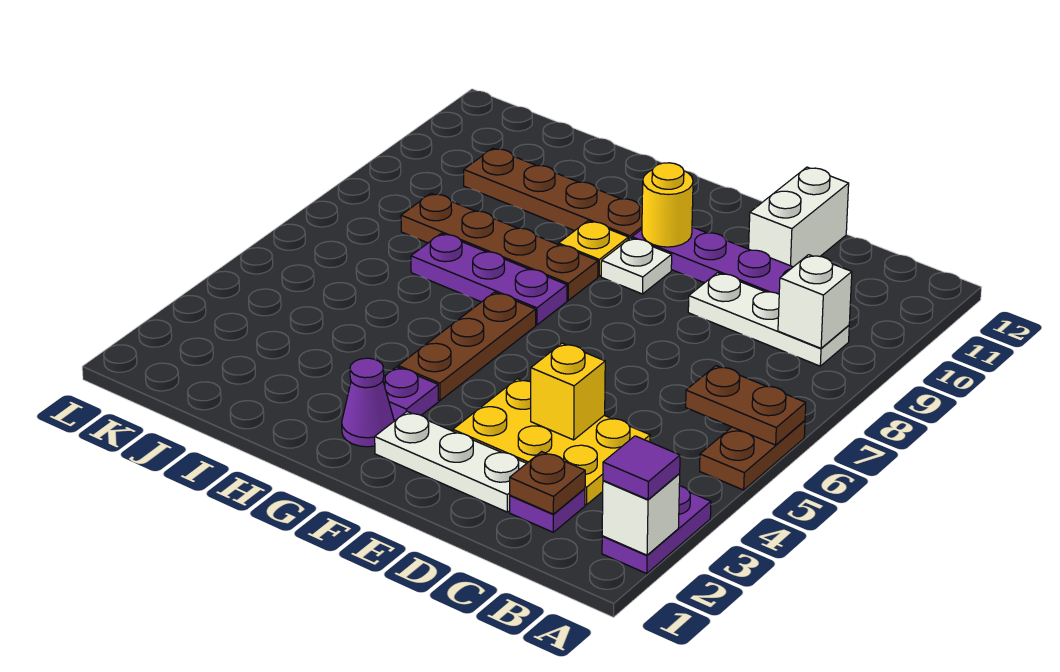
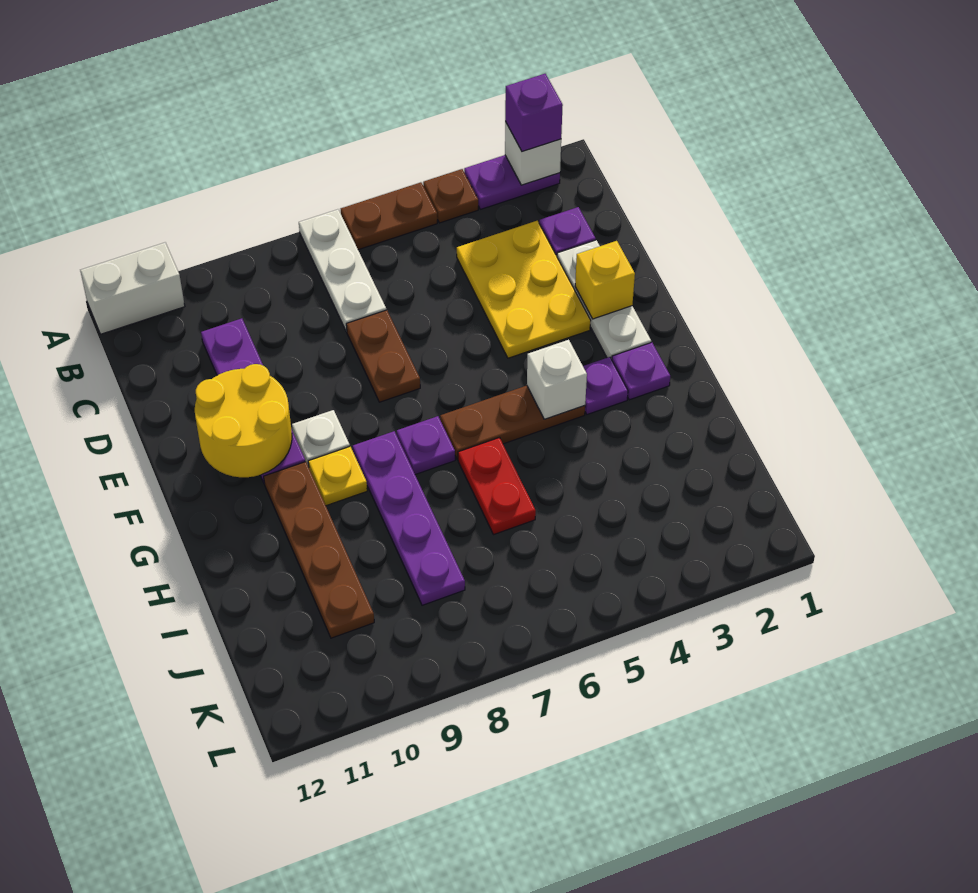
purple 1x1 tile [603,436,680,500] -> purple 1x1 brick [505,74,563,152]
brown 1x2 plate [686,366,806,445] -> brown 1x2 plate moved to [346,310,420,402]
white 1x3 plate [688,273,849,366] -> white 1x3 plate moved to [299,209,386,332]
white 1x1 brick [778,255,852,348] -> white 1x1 brick moved to [527,340,587,419]
brown 1x1 plate [510,452,585,514] -> brown 1x1 plate moved to [423,169,478,223]
yellow 1x1 brick [531,343,605,440] -> yellow 1x1 brick moved to [575,241,635,319]
white 1x2 brick [749,167,849,267] -> white 1x2 brick moved to [80,243,185,334]
yellow 1x1 round brick [642,163,693,247] -> yellow 2x2 round brick [195,364,292,477]
purple 1x1 cone [342,358,394,447] -> purple 1x1 plate [612,342,670,400]
purple 1x3 plate [411,233,567,325] -> purple 1x1 plate [397,416,455,475]
brown 1x4 plate [401,193,598,300] -> purple 1x4 plate [353,431,465,605]
none -> red 1x2 plate [458,438,536,535]

